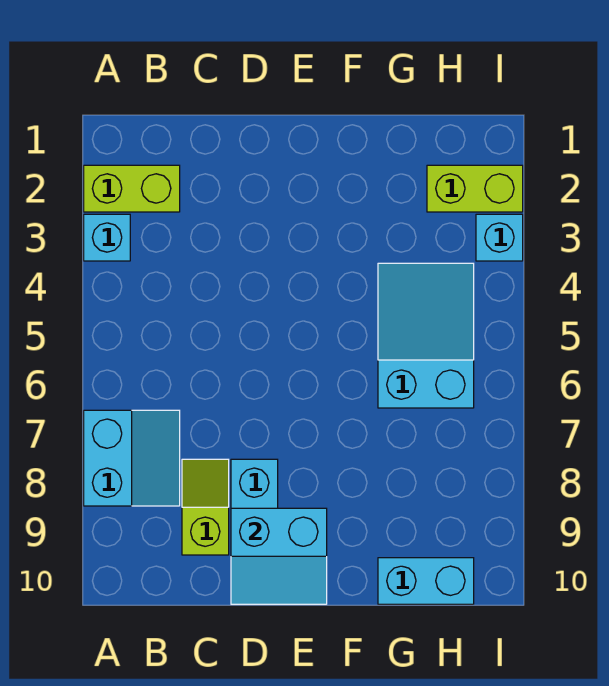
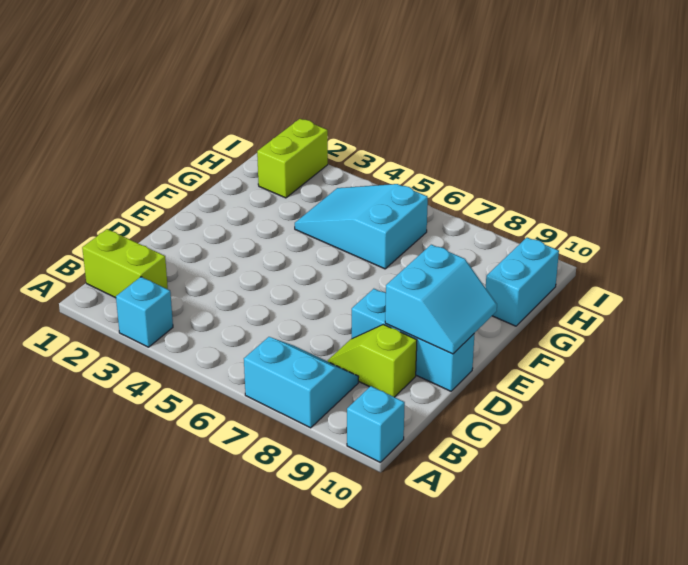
lime 1x2 brick [84,165,180,212] -> lime 1x2 brick turned to [82,229,168,298]
cyan 1x1 brick [476,214,523,261] -> cyan 1x1 brick moved to [347,386,405,462]

